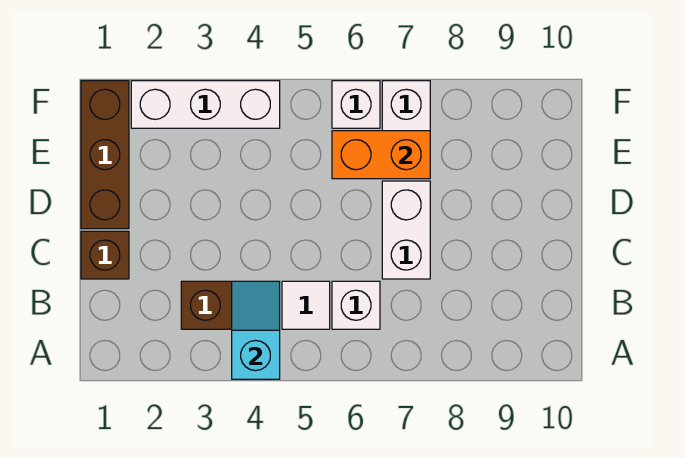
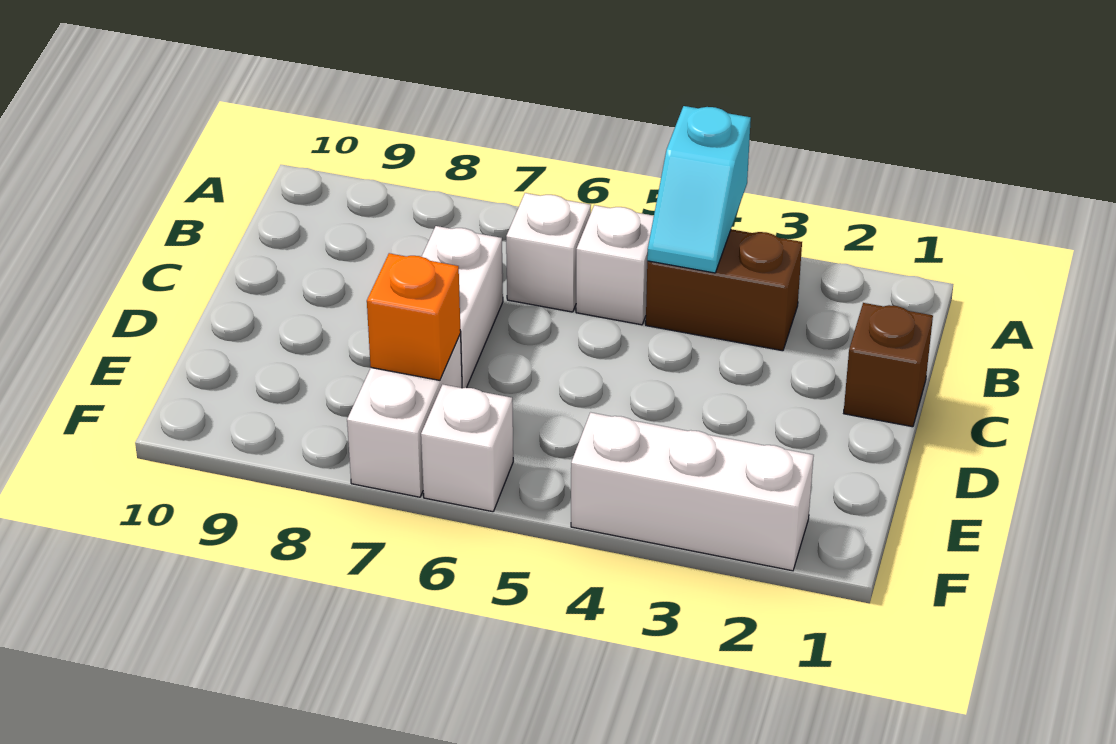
white 1x1 tile [282,281,330,329] -> white 1x1 brick [576,205,654,325]
brown 1x3 brick [81,81,129,229] -> none
orange 1x2 brick [332,131,430,179] -> orange 1x1 brick [367,253,461,380]

